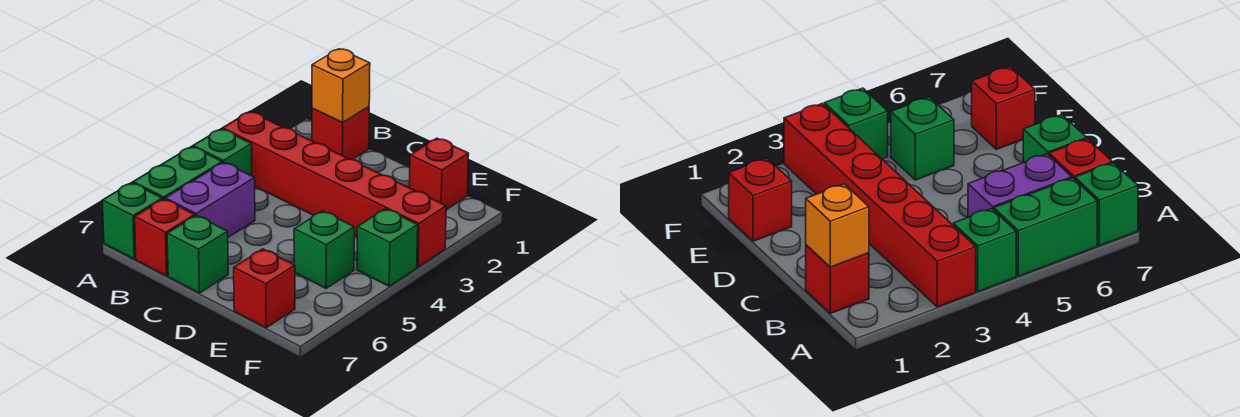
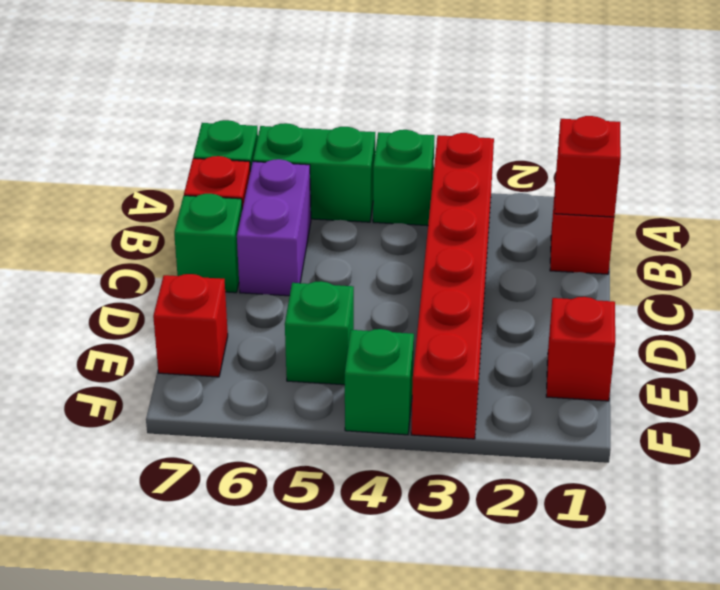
orange 1x1 brick [312,49,370,123] -> red 1x1 brick [555,116,621,217]
purple 1x2 brick [165,162,255,237] -> purple 1x2 brick turned to [237,159,311,296]

